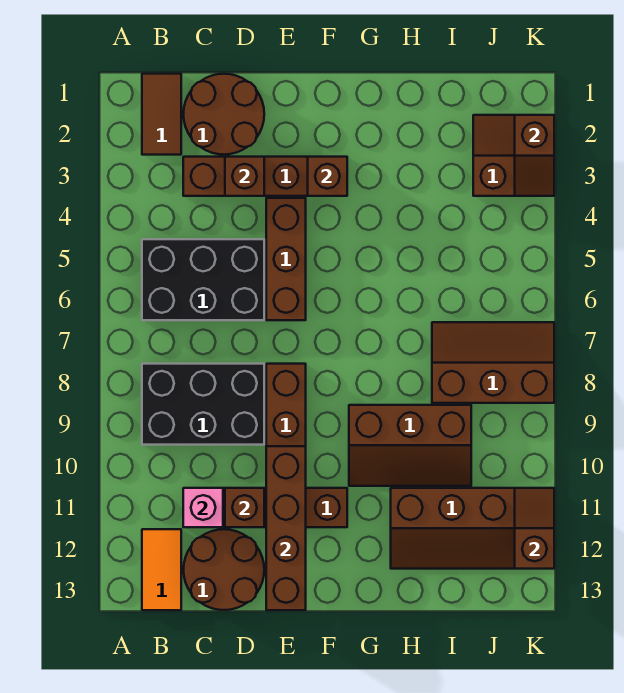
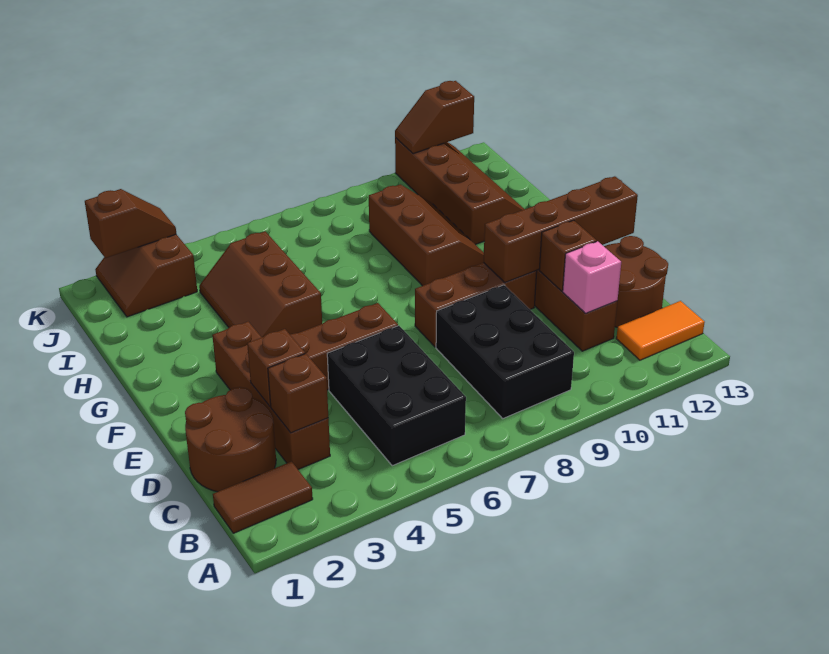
brown 1x1 brick [308,157,347,196] -> brown 1x1 brick moved to [268,354,328,433]
brown 2x3 slope [432,322,554,403] -> brown 2x3 slope moved to [199,231,322,337]

